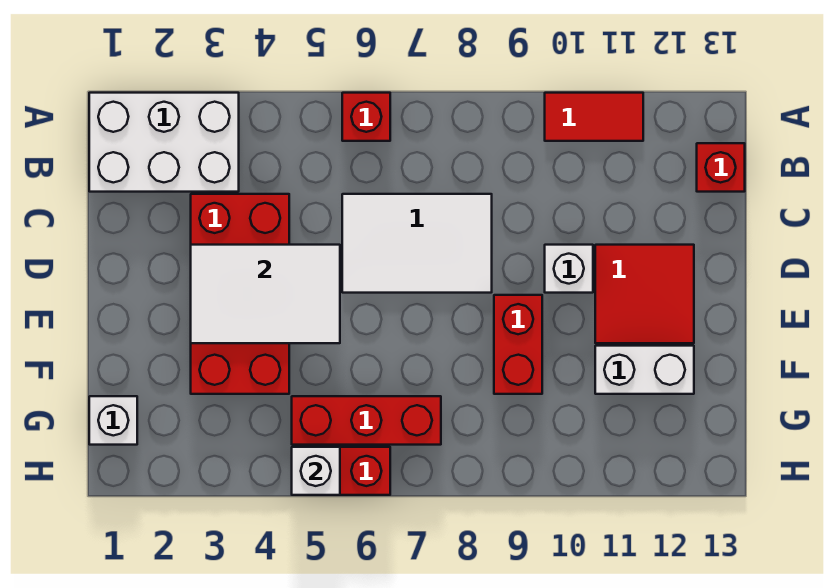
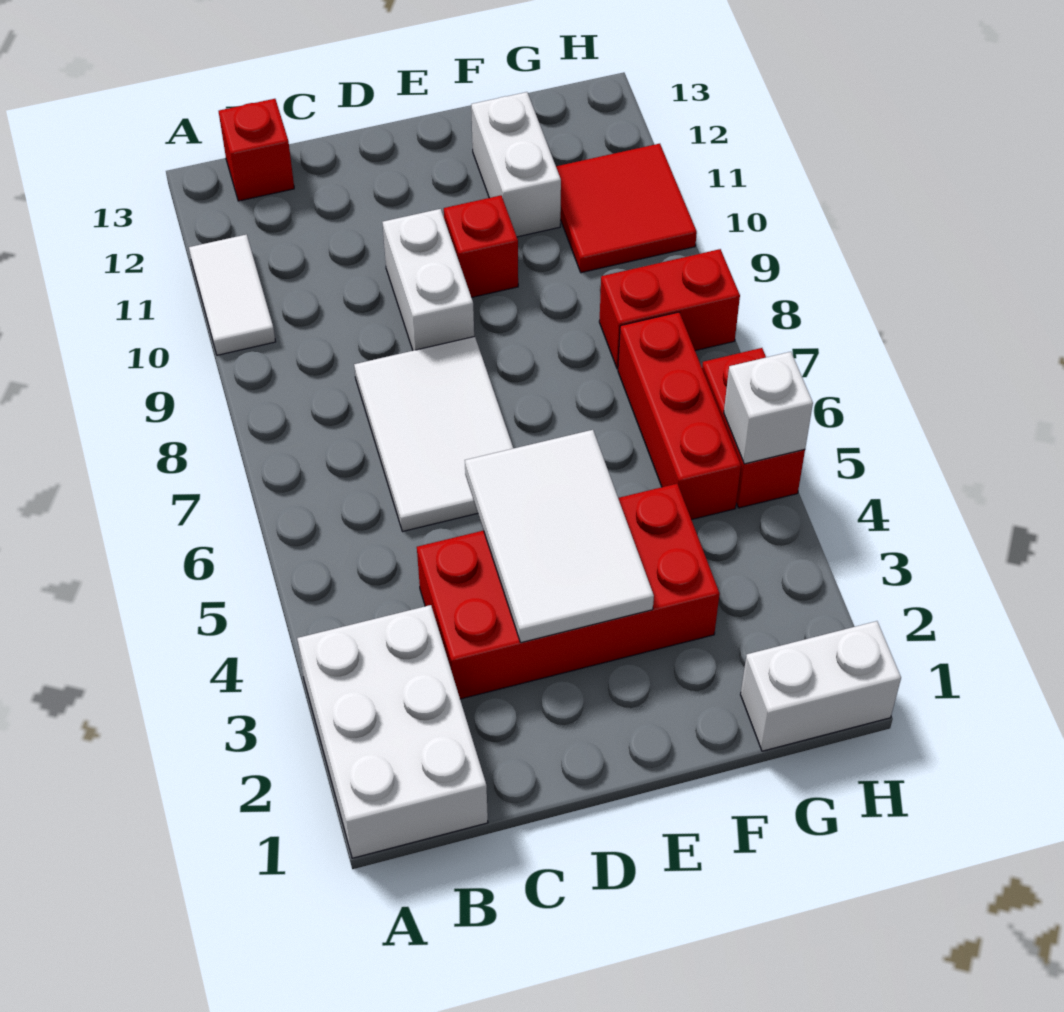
red 1x1 brick [342,93,390,141] -> red 1x1 brick moved to [444,195,518,298]
red 1x2 tile [545,93,643,141] -> white 1x2 tile [189,234,276,355]
white 1x1 brick [545,245,593,293] -> white 1x2 brick [382,209,474,351]
red 2x2 tile [595,245,694,343] -> red 2x2 tile moved to [556,144,697,273]
red 1x2 brick [494,295,542,394] -> red 1x2 brick moved to [599,249,740,369]
white 1x1 brick [89,396,137,445] -> white 1x2 brick [740,621,901,751]

